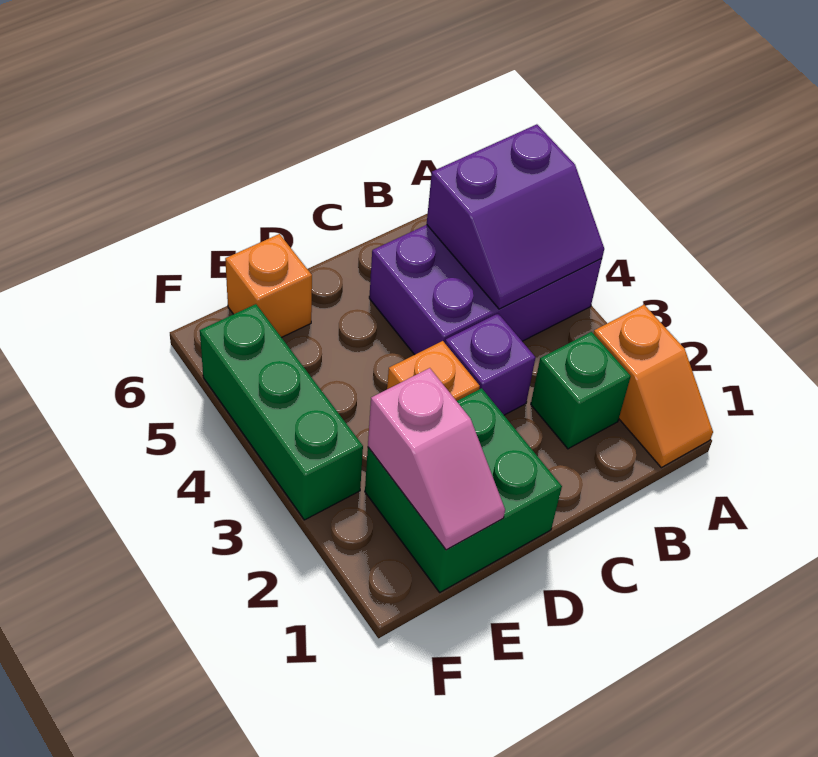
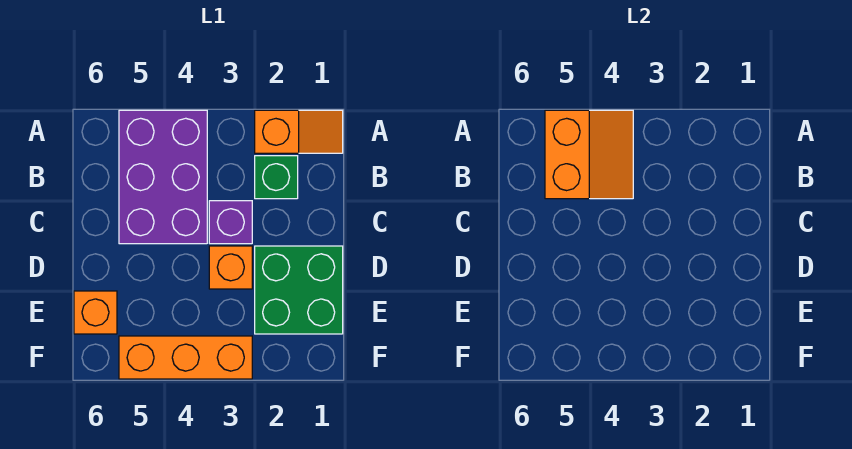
purple 2x2 slope [427,124,604,309] -> orange 2x2 slope [545,110,633,199]
pink 1x2 slope [368,368,505,550] -> none
green 1x3 brick [200,304,363,520] -> orange 1x3 brick [119,336,252,379]

